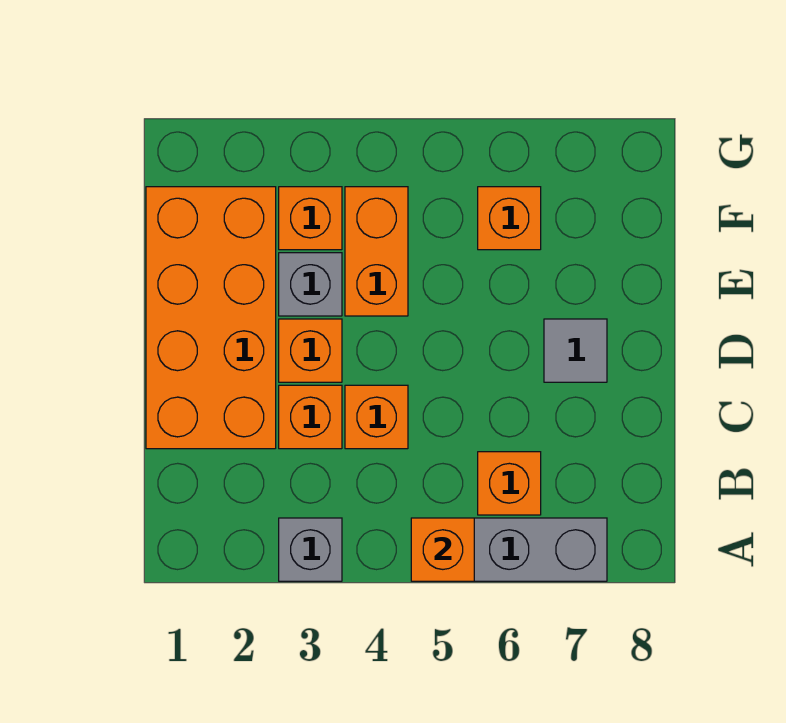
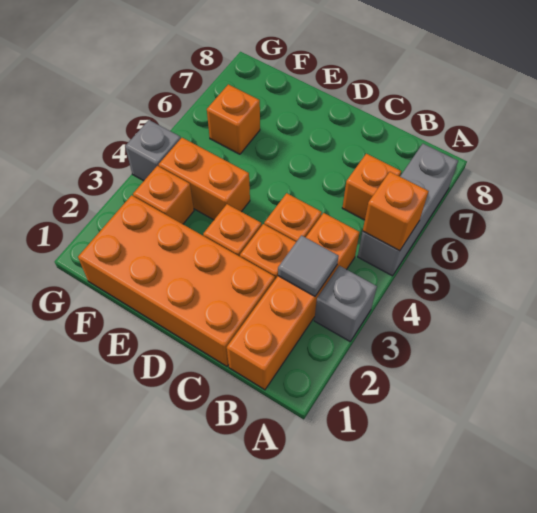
none -> orange 1x4 brick [227,213,359,390]
grey 1x1 tile [544,319,607,382] -> grey 1x1 tile moved to [278,235,339,296]
grey 1x1 brick [279,253,342,316] -> grey 1x1 brick moved to [125,120,181,181]

